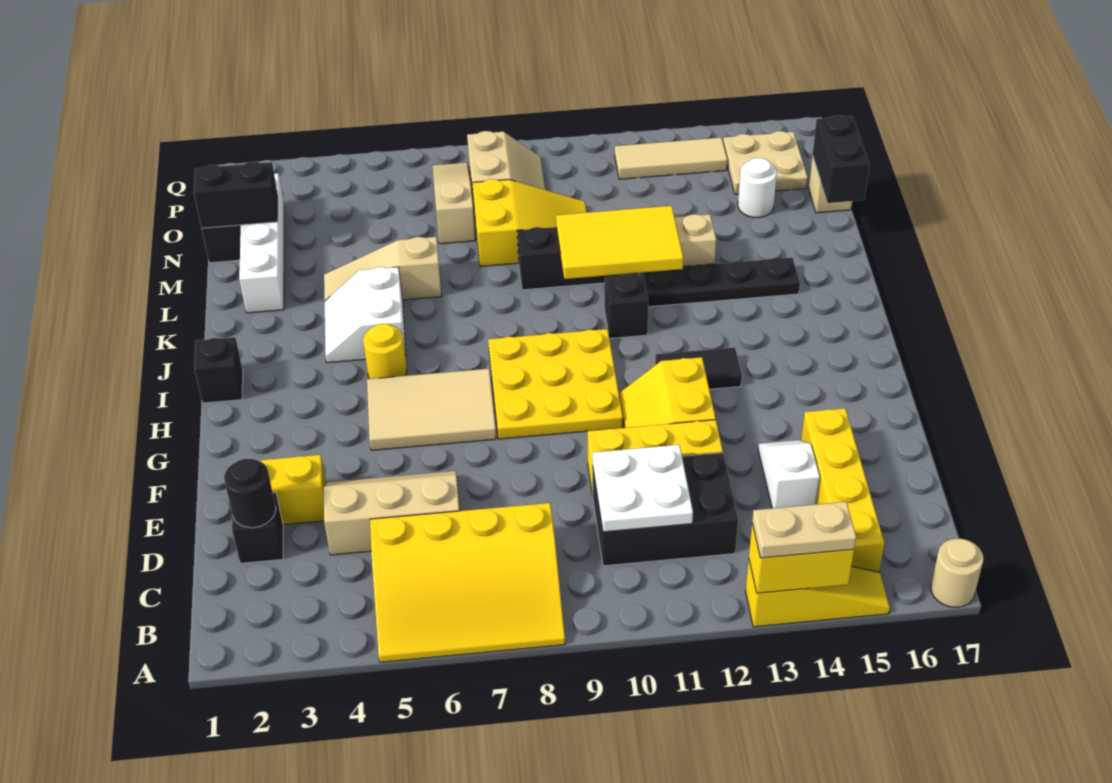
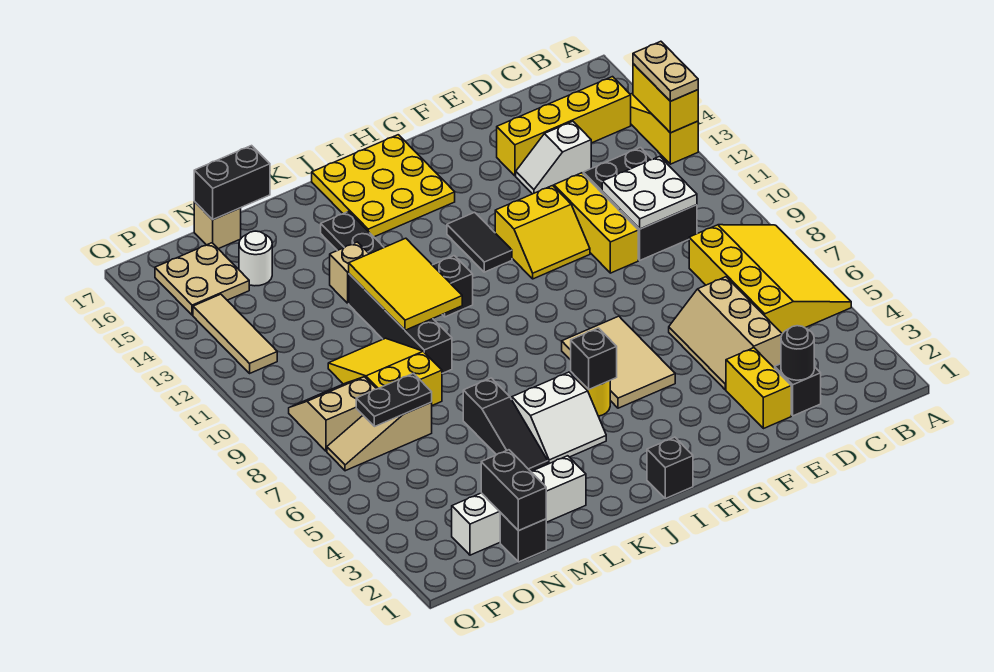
tan 1x1 round brick [931,539,984,607] -> none
yellow 3x3 plate [488,329,623,439] -> yellow 3x3 plate moved to [312,135,455,237]
none -> black 1x1 brick [571,328,617,389]
tan 1x3 slope [324,237,442,301] -> black 1x3 slope [463,378,548,471]
none -> black 1x2 plate [356,373,432,427]

